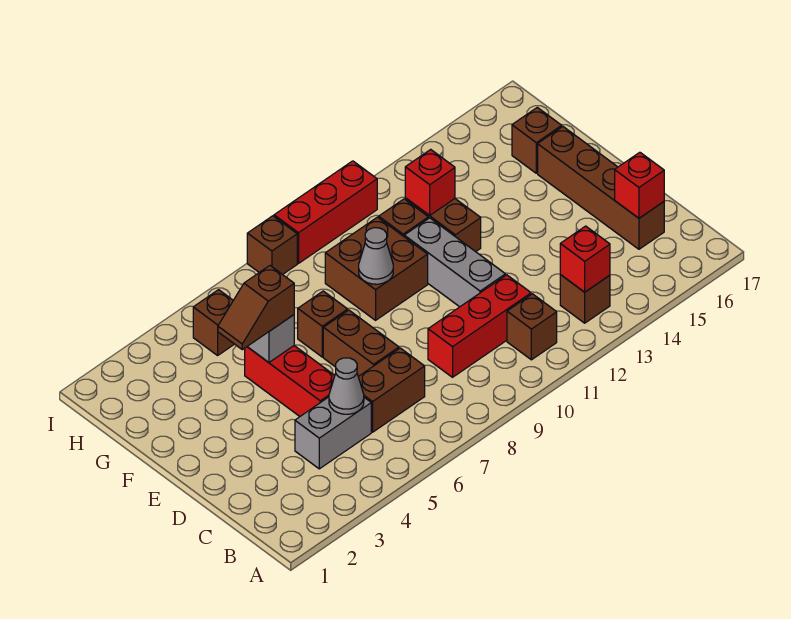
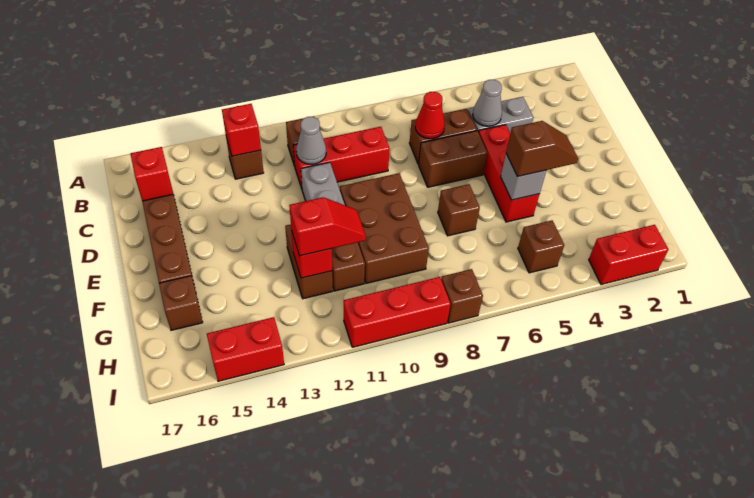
none -> red 1x1 cone [415,92,445,139]
brown 1x2 brick [323,310,399,377] -> brown 1x2 brick turned to [419,131,488,187]
brown 2x2 brick [325,217,428,320] -> brown 2x3 brick [340,173,429,283]
grey 1x1 cone [359,228,393,284] -> grey 1x1 cone moved to [296,117,326,164]
none -> red 1x2 slope [289,197,366,256]
none -> red 1x2 brick [589,225,669,285]
none -> red 1x2 brick [207,317,284,381]

